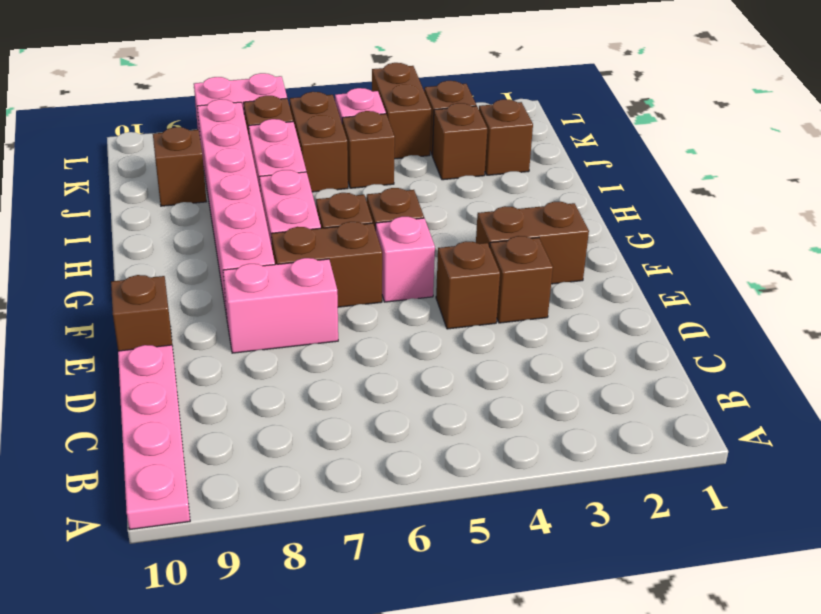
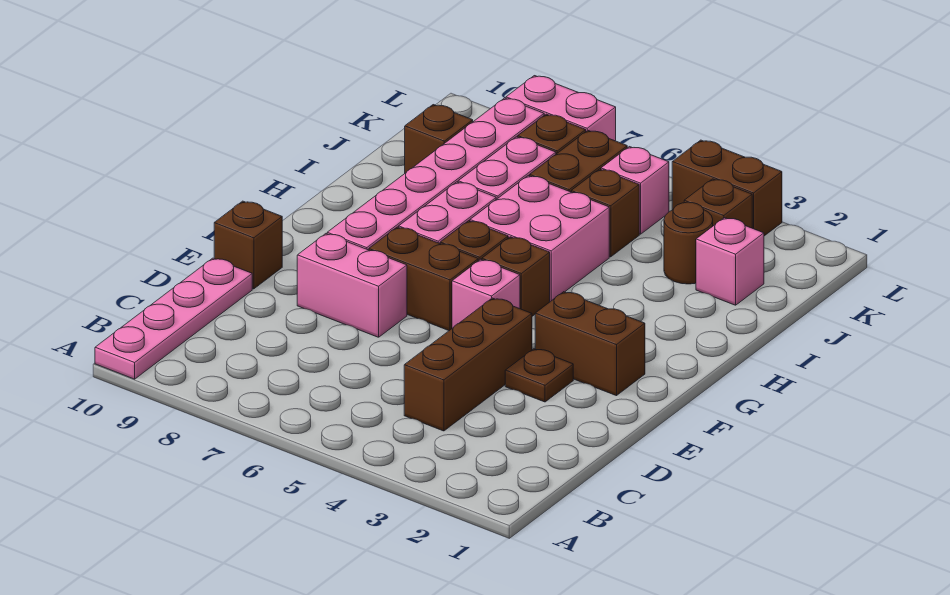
brown 1x1 brick [490,236,553,323] -> brown 1x1 plate [505,349,573,402]
brown 1x1 brick [436,241,500,329] -> brown 1x3 brick [404,298,532,431]
none -> pink 2x2 brick [470,176,609,302]
brown 1x1 brick [479,99,533,175] -> pink 1x1 brick [696,218,764,305]
brown 1x1 brick [432,103,487,180] -> brown 1x1 round brick [664,202,713,284]
brown 1x2 brick [372,63,431,159] -> brown 1x2 brick turned to [672,140,782,236]

